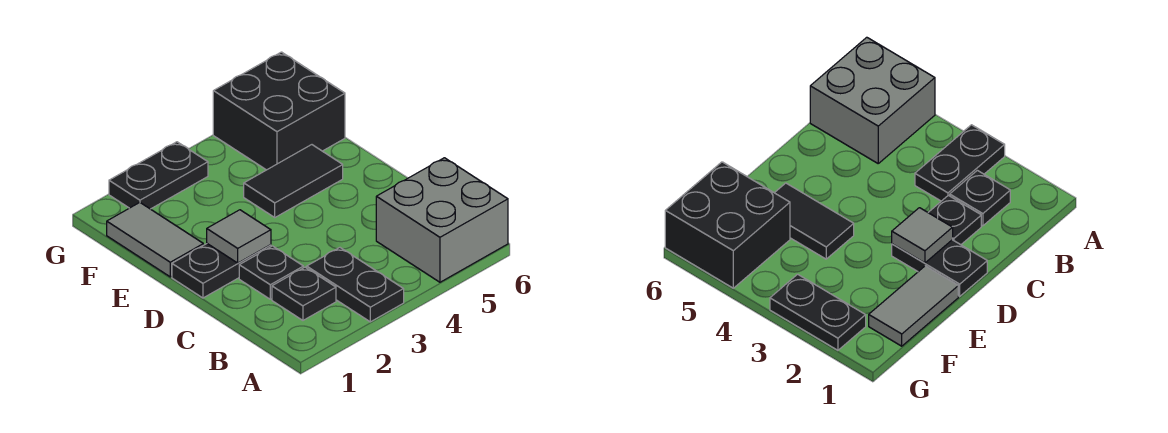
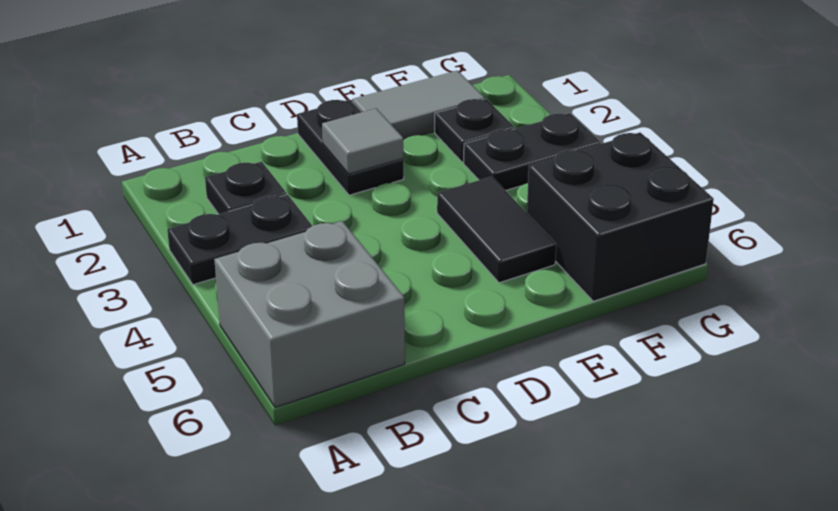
black 1x1 plate [239,246,303,299] -> black 1x1 plate moved to [435,99,515,162]
black 1x2 plate [109,142,208,209] -> black 1x2 plate turned to [464,113,601,191]

